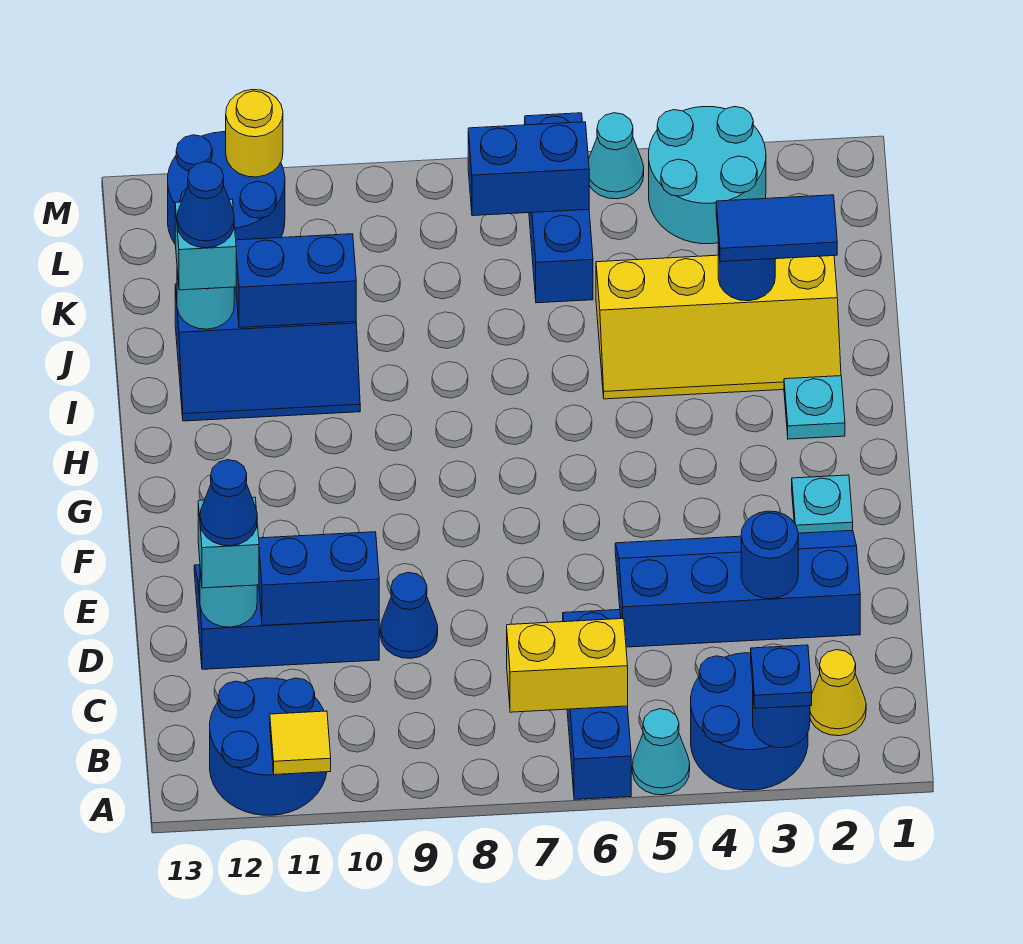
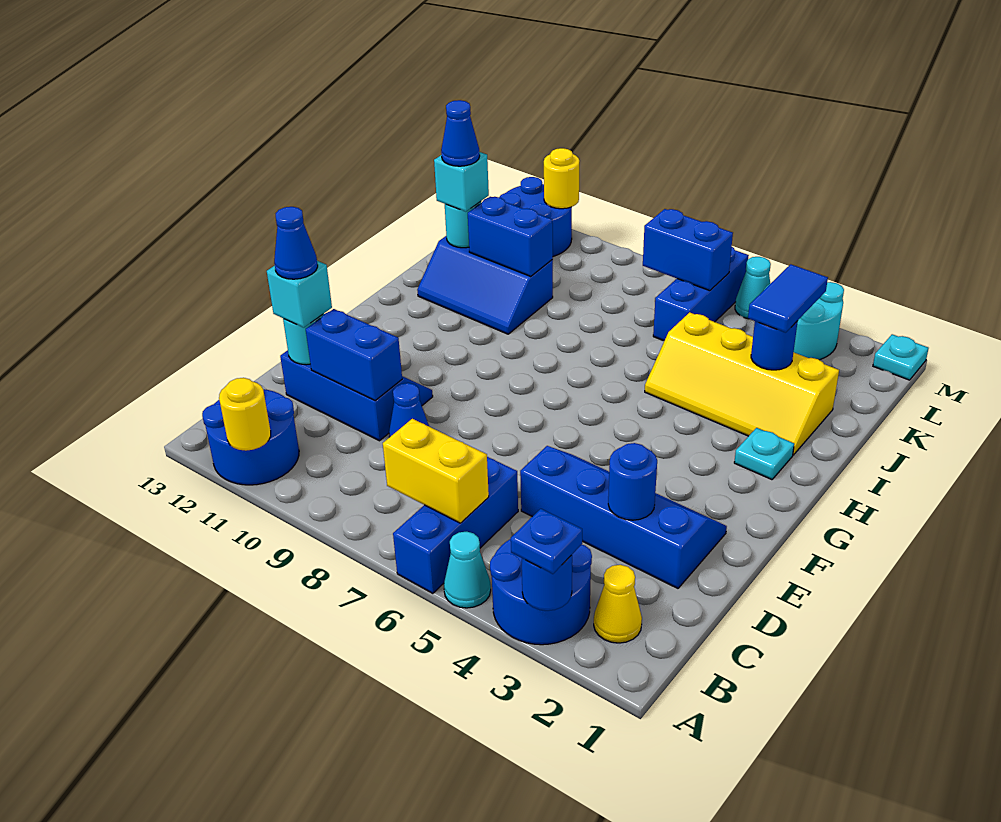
yellow 1x1 tile [270,711,331,775] -> yellow 1x1 round brick [219,378,271,451]
cyan 1x1 plate [792,475,853,533] -> cyan 1x1 plate moved to [873,334,929,380]
blue 1x2 tile [716,195,837,262] -> blue 1x2 tile turned to [748,264,828,333]

